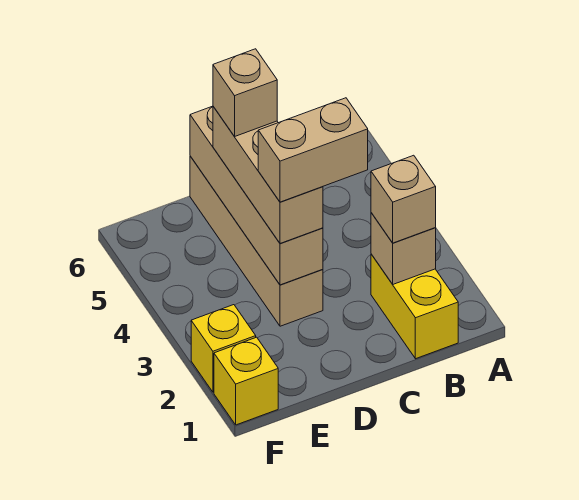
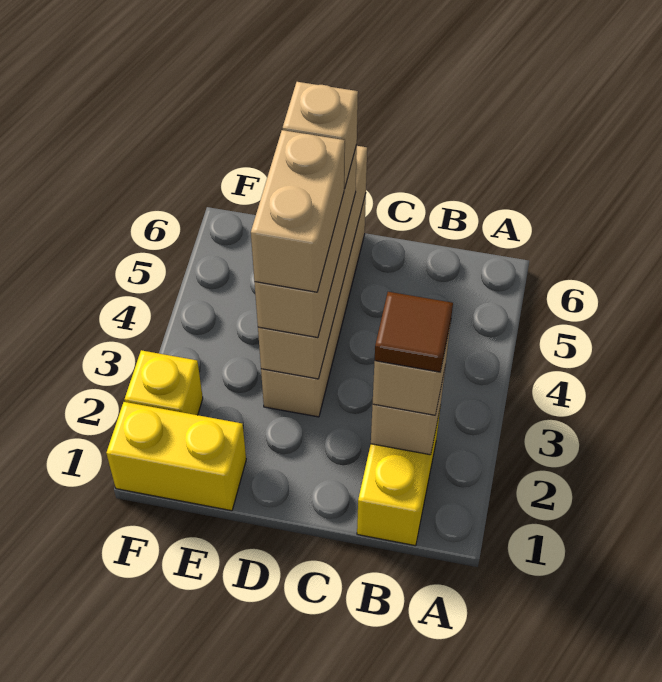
none -> brown 1x1 tile [375,292,453,372]
tan 1x2 brick [258,98,368,202] -> tan 1x2 brick turned to [251,130,345,292]
yellow 1x1 brick [214,337,278,425] -> yellow 1x2 brick [106,402,246,511]

